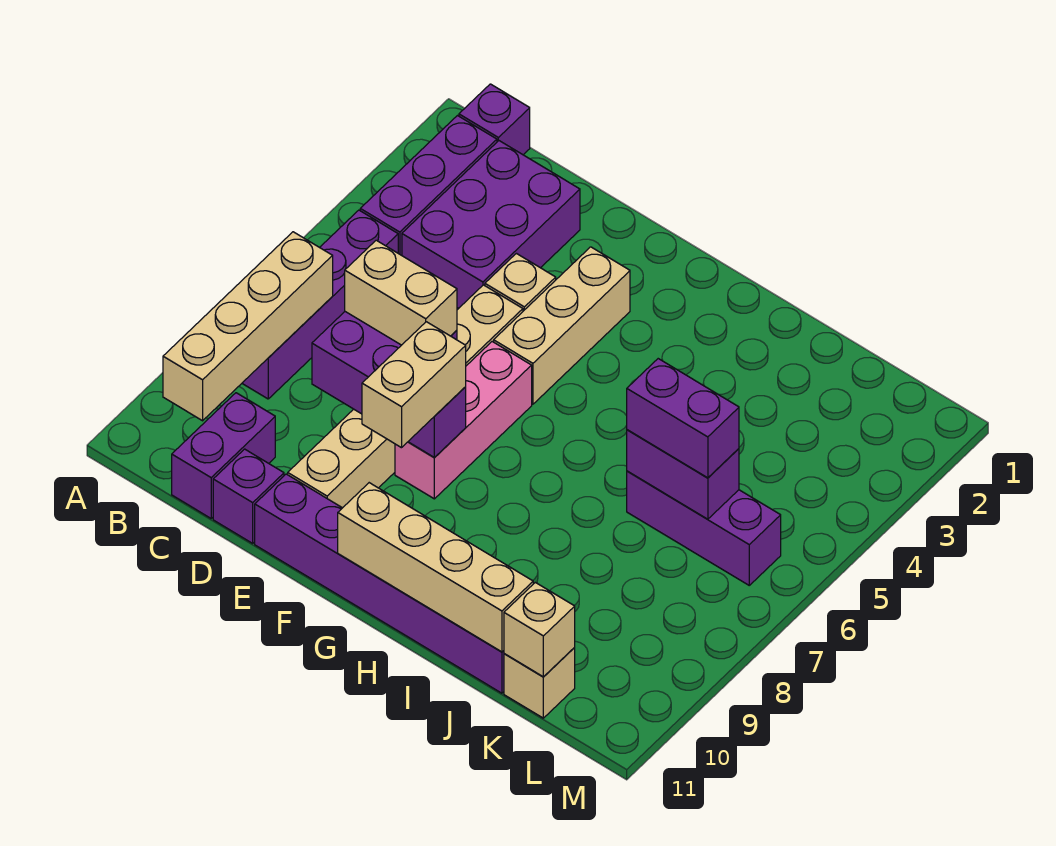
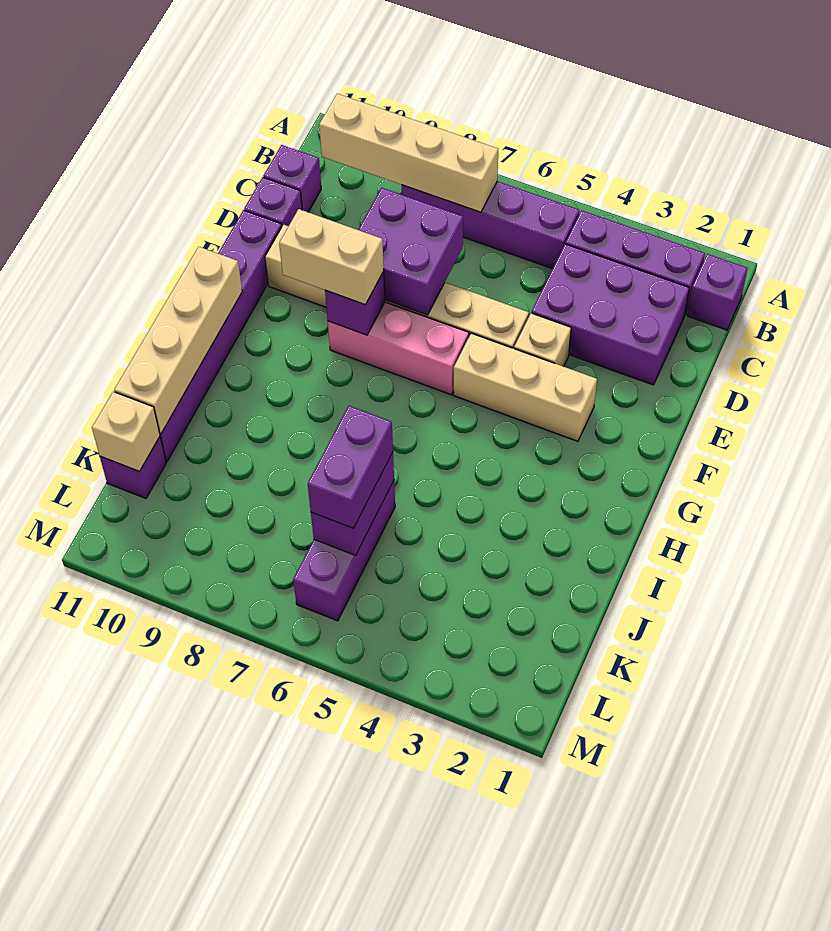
purple 1x2 brick [172,393,275,518] -> purple 1x1 brick [264,145,321,212]
tan 1x2 brick [345,240,457,345] -> none
tan 1x1 brick [504,648,575,718] -> purple 1x1 brick [100,437,166,498]

